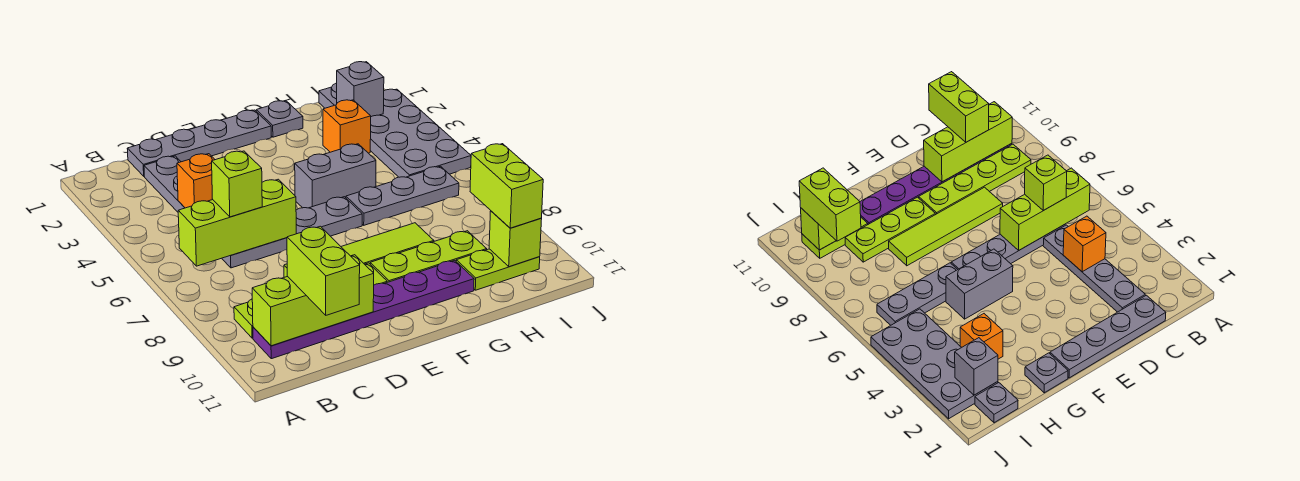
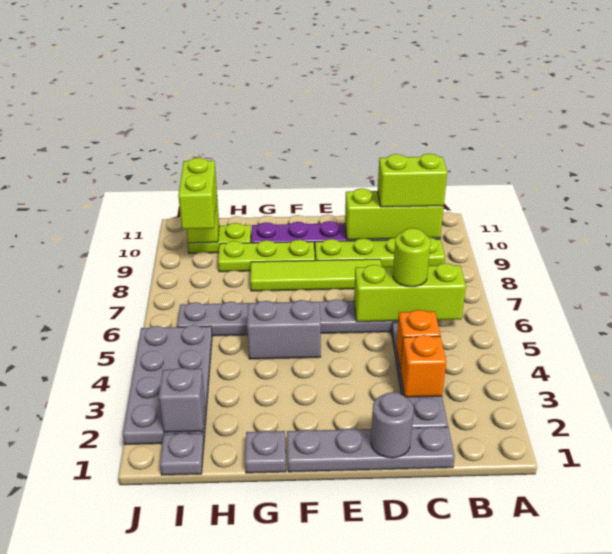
lime 1x1 brick [212,151,262,217] -> lime 1x1 round brick [393,228,431,287]
lime 1x2 brick [287,226,360,315] -> lime 1x2 brick turned to [378,154,447,207]
none -> grey 1x1 round brick [371,392,414,458]
orange 1x1 brick [323,100,371,153] -> orange 1x1 brick moved to [401,335,446,397]

